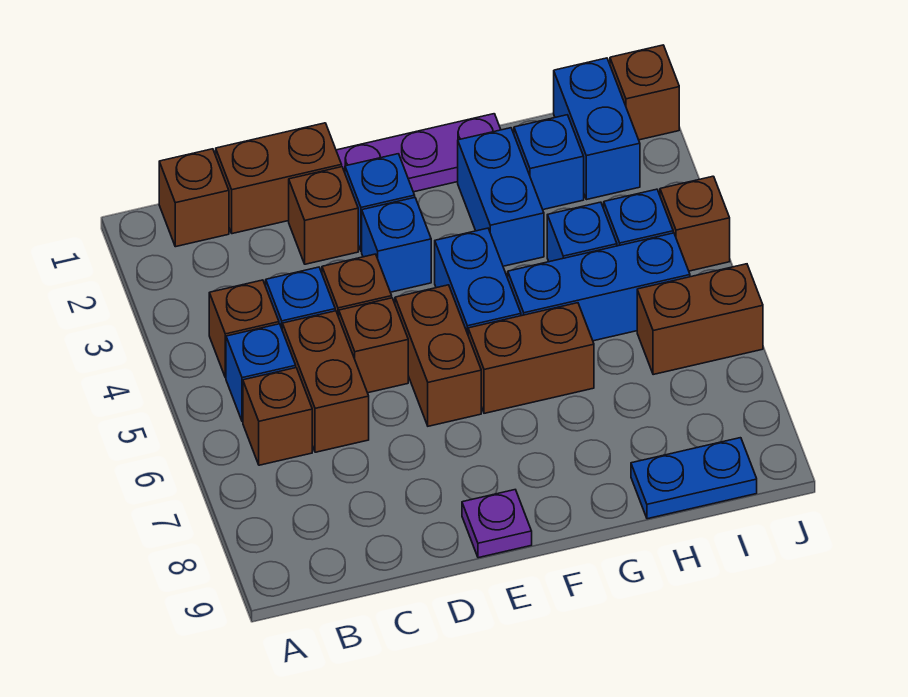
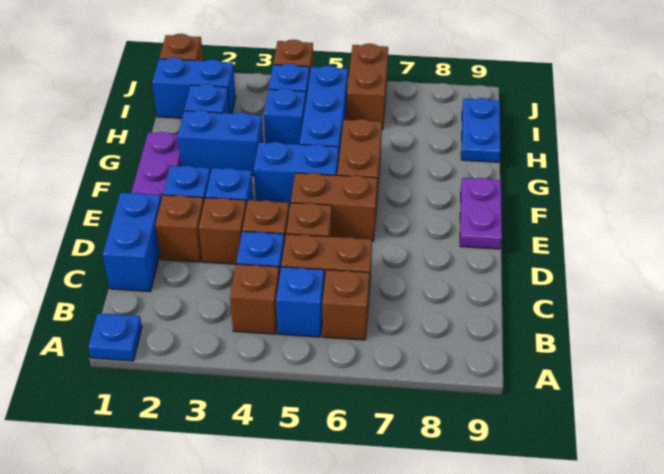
none -> blue 1x1 plate [88,313,142,361]
brown 1x1 brick [159,149,229,247] -> brown 1x1 brick moved to [199,198,246,264]
brown 1x2 brick [216,123,342,234] -> blue 1x2 brick [103,193,161,292]
purple 1x1 plate [462,490,532,558] -> purple 1x2 plate [460,178,502,249]

